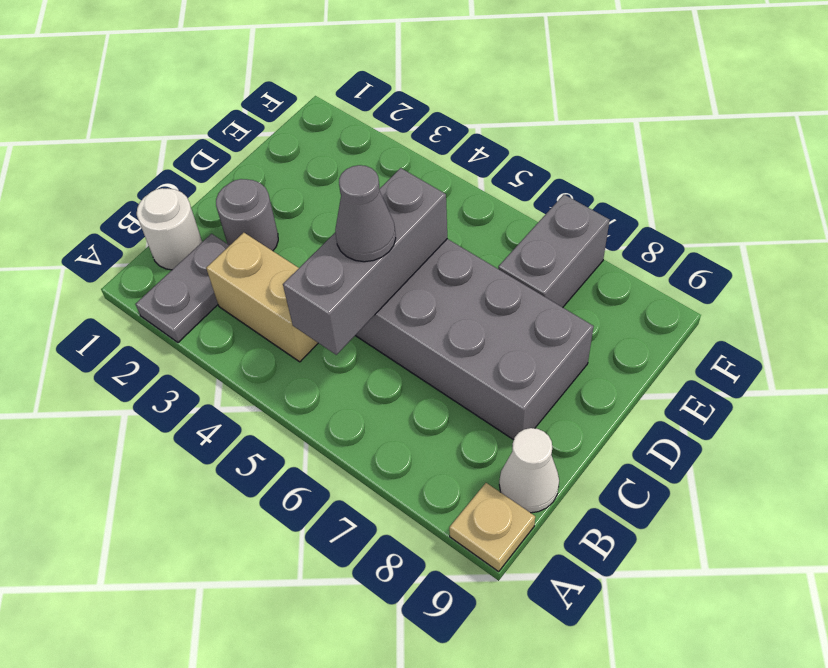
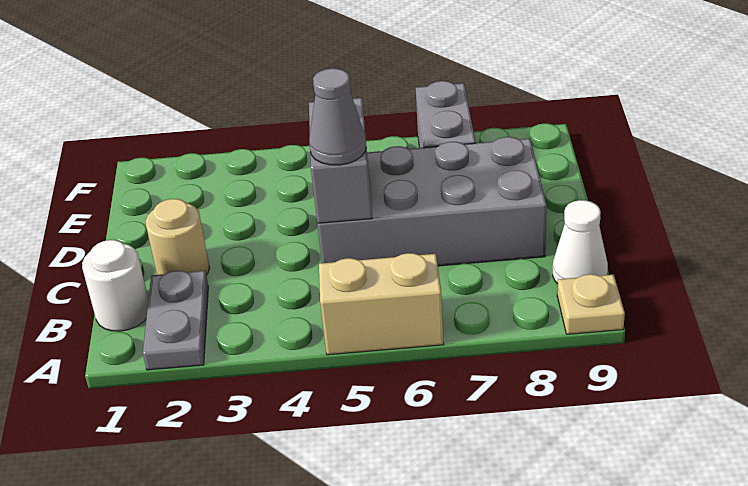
tan 1x2 brick [206,233,318,362] -> tan 1x2 brick moved to [319,253,444,355]
grey 1x3 brick [283,168,447,355] -> grey 1x2 brick [309,98,372,223]
grey 1x1 round brick [216,179,278,251] -> tan 1x1 round brick [146,199,209,275]

